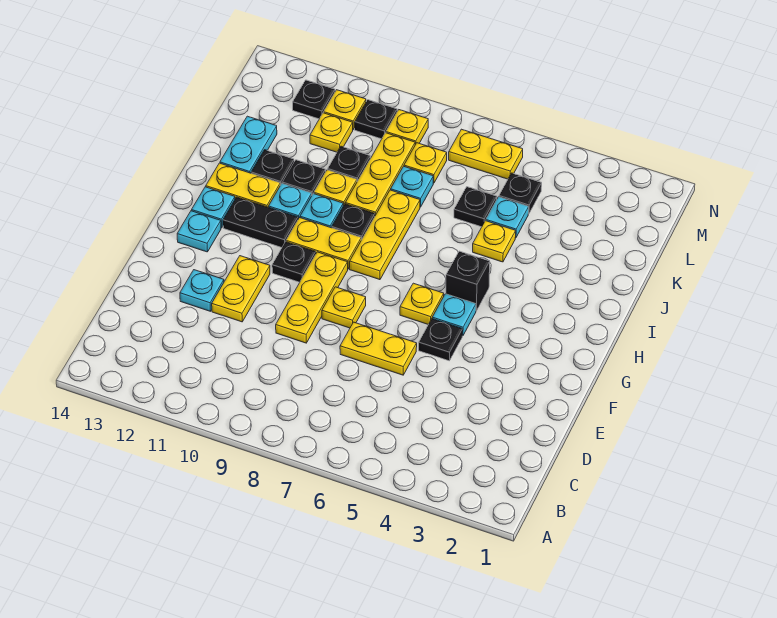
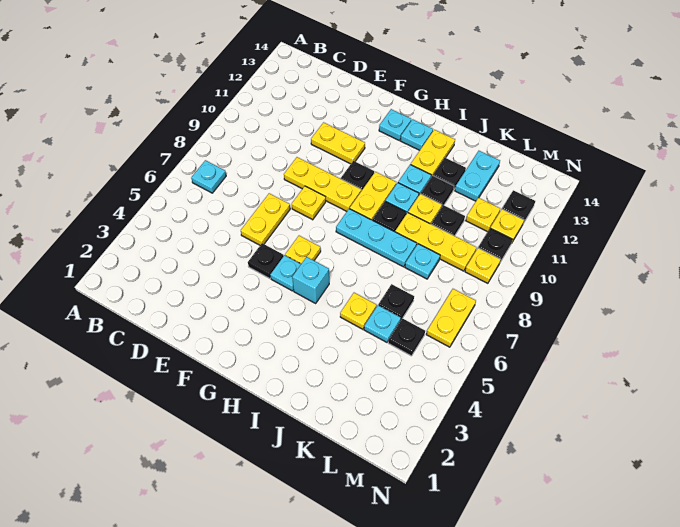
cyan 1x1 plate [180,270,224,311] -> cyan 1x1 plate moved to [191,160,226,193]
black 1x1 brick [446,251,490,311] -> cyan 1x1 brick [292,257,329,303]
yellow 1x3 plate [350,190,420,280] -> cyan 1x3 plate [336,209,417,267]
black 1x2 plate [223,197,298,248] -> none
cyan 1x2 plate [220,116,277,173] -> cyan 1x2 plate turned to [455,151,500,201]
yellow 1x1 plate [404,143,447,183] -> none

